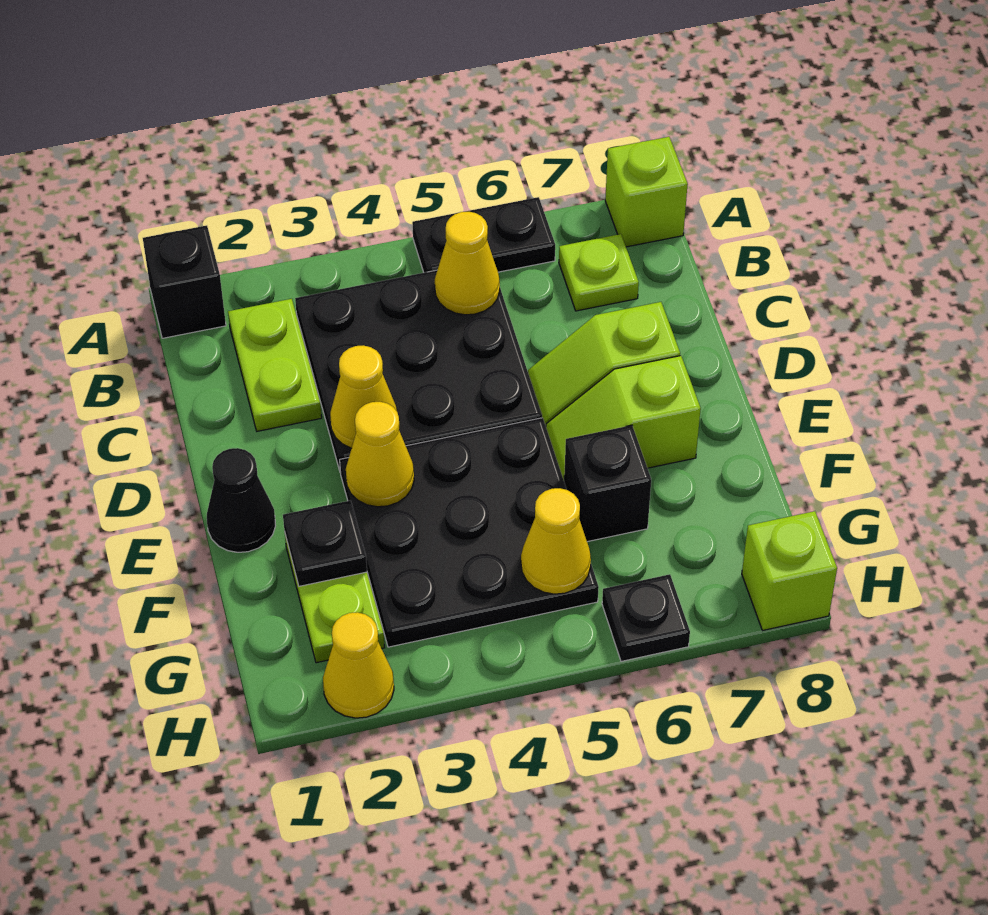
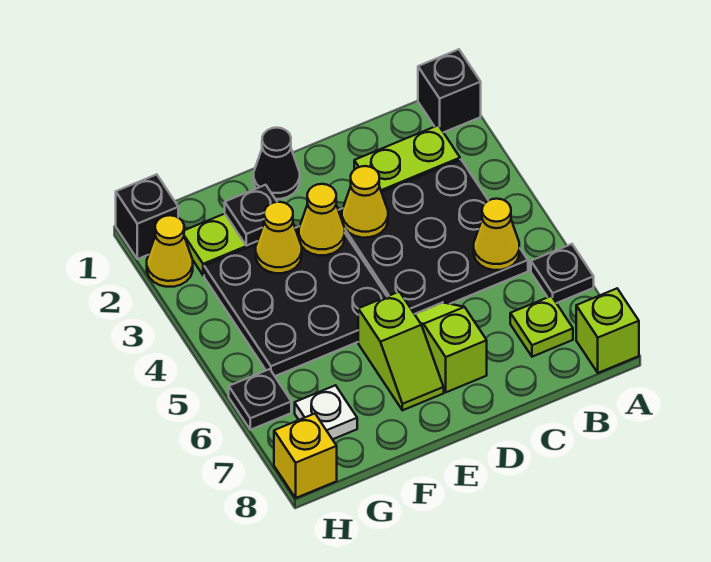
black 1x2 plate [412,197,555,273] -> black 1x1 plate [531,244,594,303]
lime 1x2 slope [546,356,701,480] -> lime 1x2 slope turned to [358,292,444,410]
black 1x1 brick [564,425,651,542] -> black 1x1 brick moved to [116,174,178,259]
yellow 1x1 cone [521,488,591,594] -> yellow 1x1 cone moved to [256,202,302,273]
none -> white 1x1 plate [295,385,357,439]
lime 1x1 brick [742,511,837,630] -> yellow 1x1 brick [274,414,337,498]

